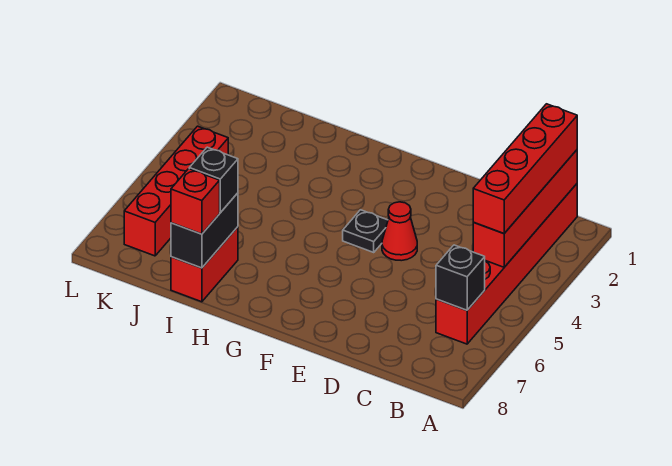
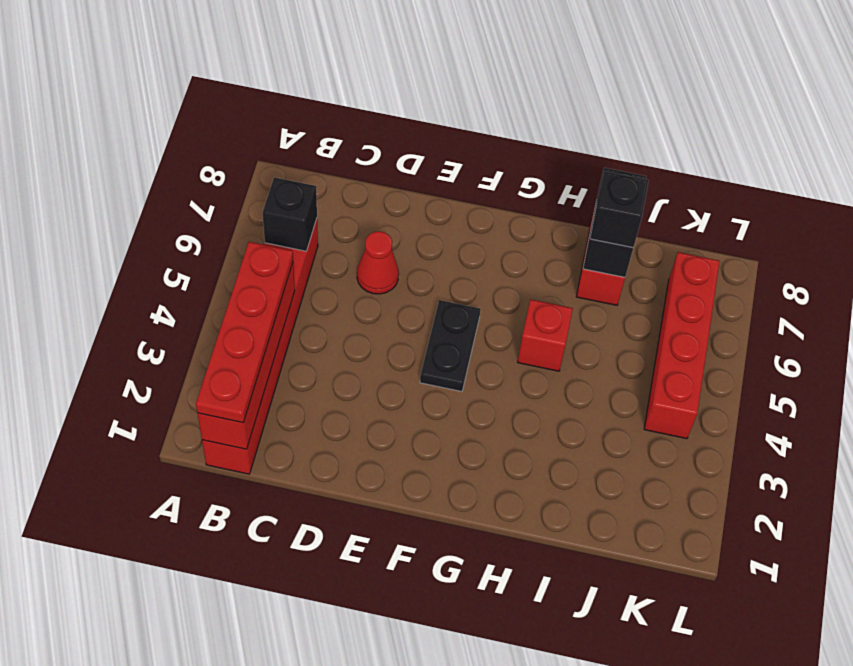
red 1x4 brick [473,104,577,234] -> red 1x4 plate [196,242,293,423]
red 1x1 cone [382,202,417,261] -> red 1x1 cone moved to [357,231,399,294]
black 1x1 plate [343,210,388,252] -> black 1x2 plate [420,300,481,391]
red 1x1 brick [171,169,220,234] -> red 1x1 brick moved to [518,299,573,371]

